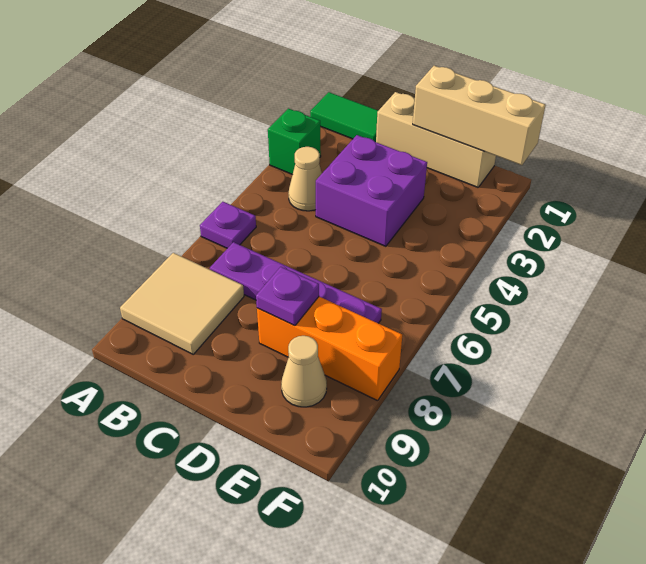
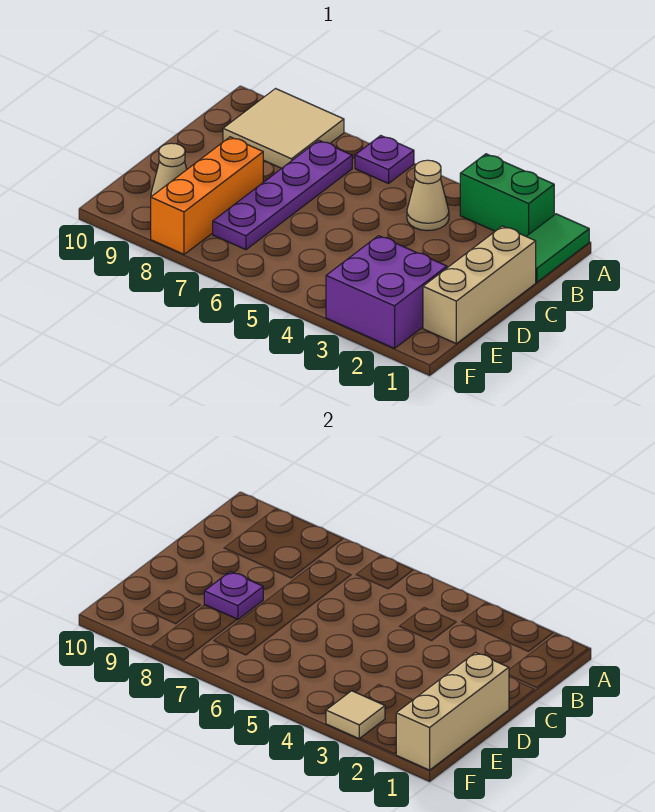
green 1x1 brick [268,109,321,175] -> green 1x2 brick [460,154,554,236]
purple 2x2 brick [316,135,427,246] -> purple 2x2 brick moved to [326,236,447,348]
none -> tan 1x1 tile [326,691,385,739]

